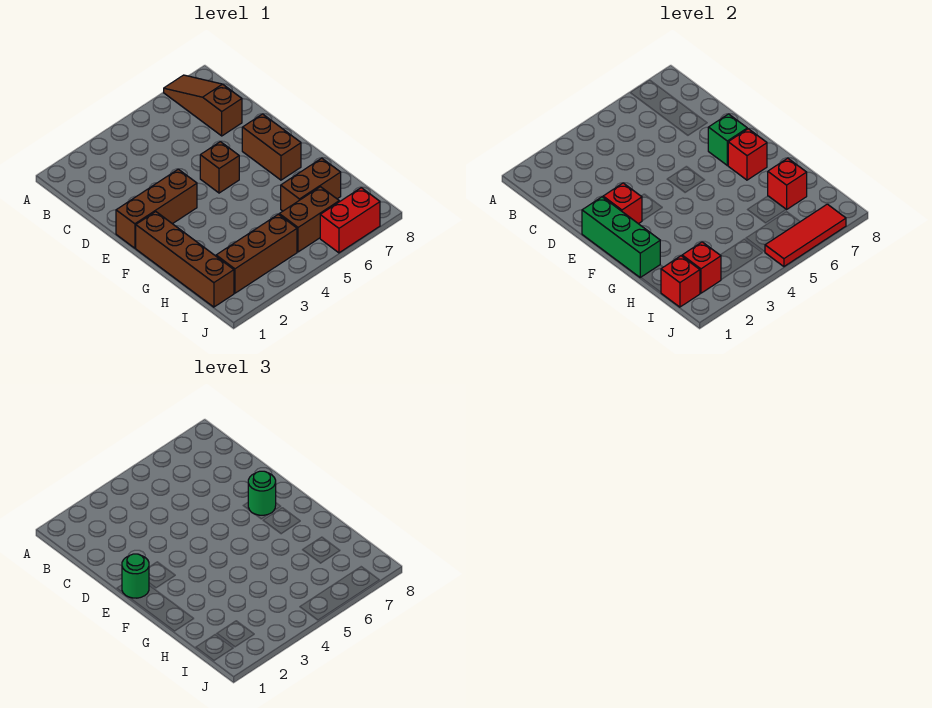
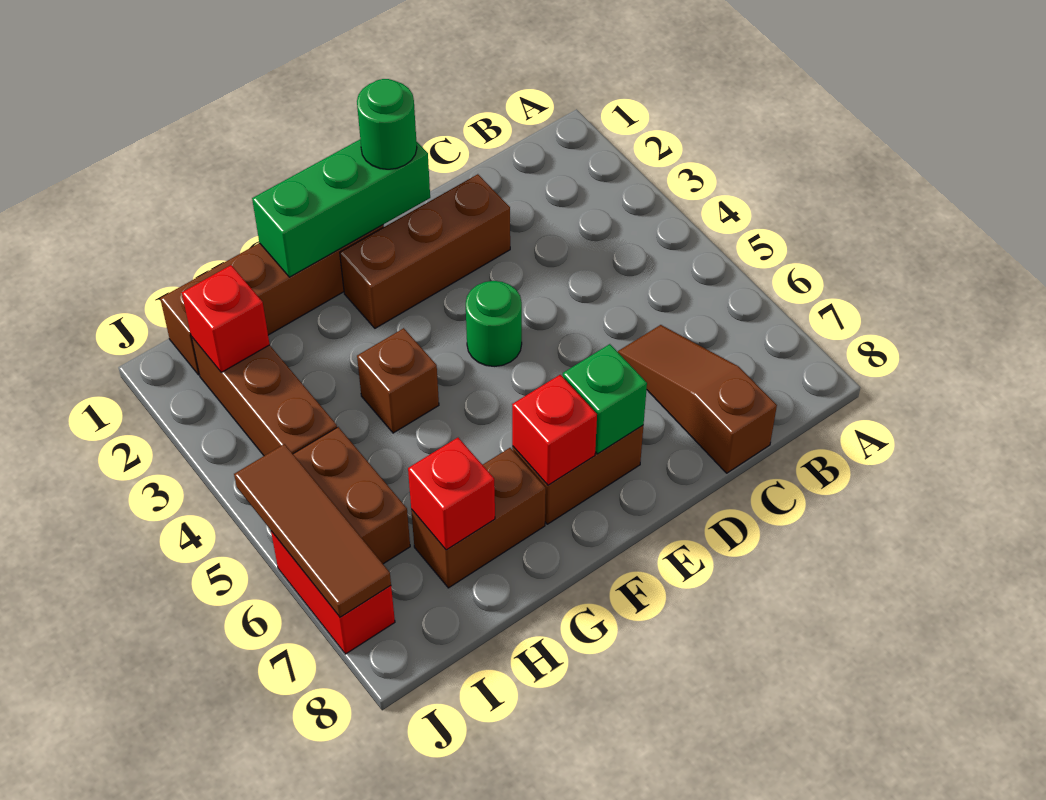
brown 1x3 slope [164,75,242,136] -> brown 1x3 slope turned to [618,325,777,473]
brown 1x3 brick [116,169,197,248] -> brown 1x3 brick turned to [340,174,510,328]
red 1x1 brick [603,183,642,224] -> none
brown 1x1 brick [200,142,239,193] -> brown 1x1 brick moved to [357,328,439,433]
green 1x1 round brick [248,471,276,515] -> green 1x1 round brick moved to [466,281,522,366]
brown 1x2 brick [281,158,341,211] -> brown 1x2 brick turned to [411,448,546,588]
red 1x1 brick [661,256,700,307] -> none
red 1x3 tile [765,204,846,267] -> brown 1x3 tile [234,444,391,617]

